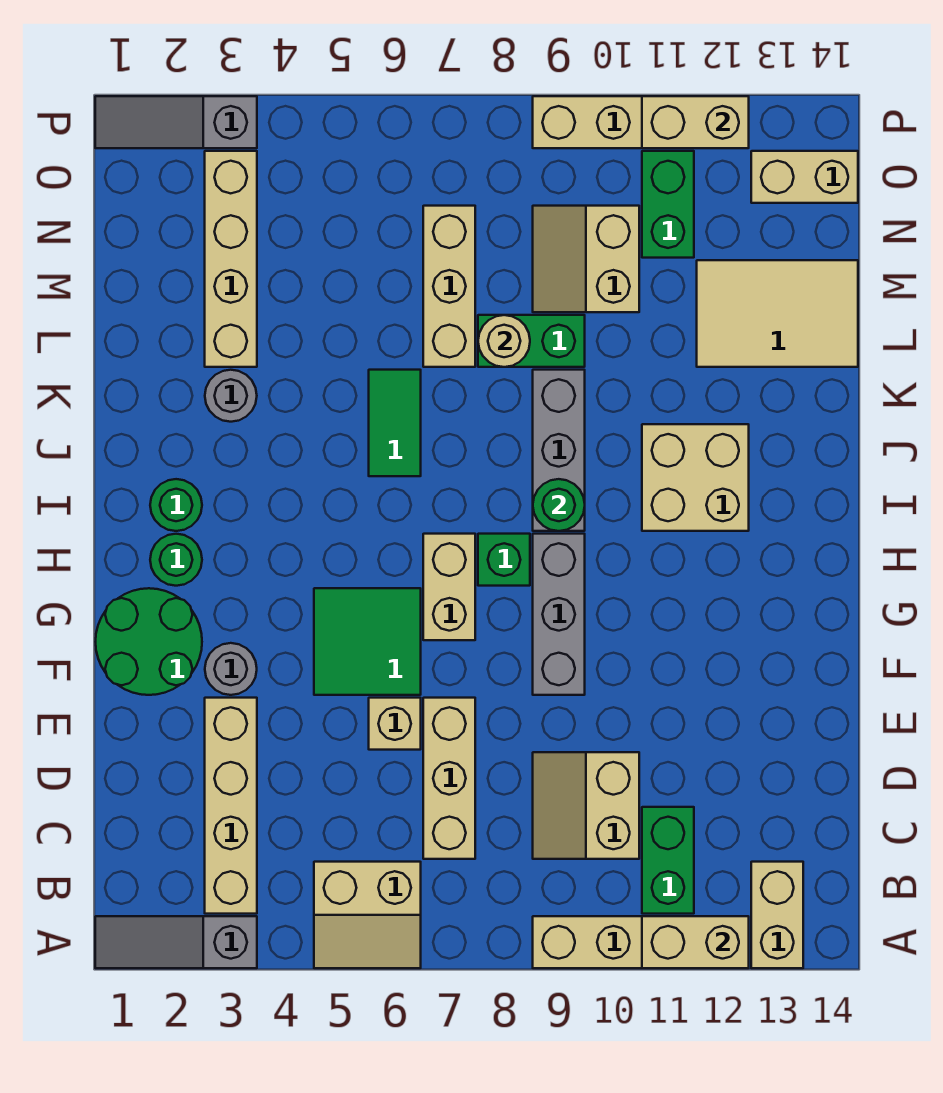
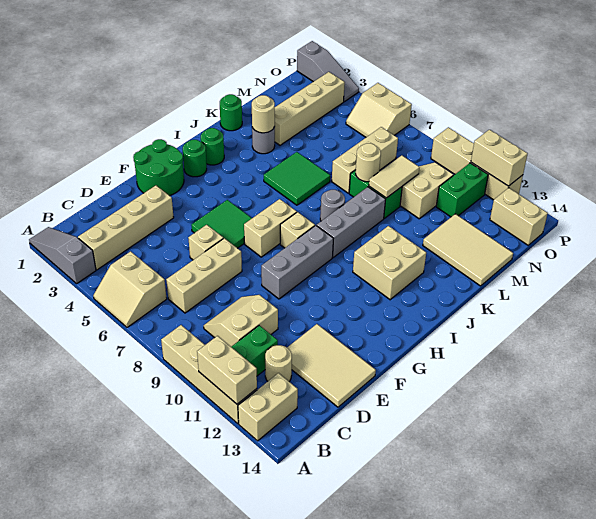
none -> tan 1x1 round brick [265,345,292,381]
none -> tan 2x3 tile [287,324,376,407]
grey 1x1 round brick [205,643,257,695] -> grey 1x1 round brick moved to [320,190,345,221]
green 1x1 brick [478,534,530,586] -> tan 1x1 brick [280,212,315,248]
green 1x1 round brick [533,479,585,531] -> green 1x1 round brick moved to [220,94,242,131]
green 1x2 tile [369,370,421,476] -> green 2x2 tile [264,152,330,205]
none -> tan 1x1 round brick [252,95,275,133]
none -> tan 1x2 tile [369,155,419,198]
none -> tan 2x2 slope [346,83,412,137]
grey 1x3 slope [95,96,257,148] -> grey 1x3 slope turned to [297,41,359,102]

